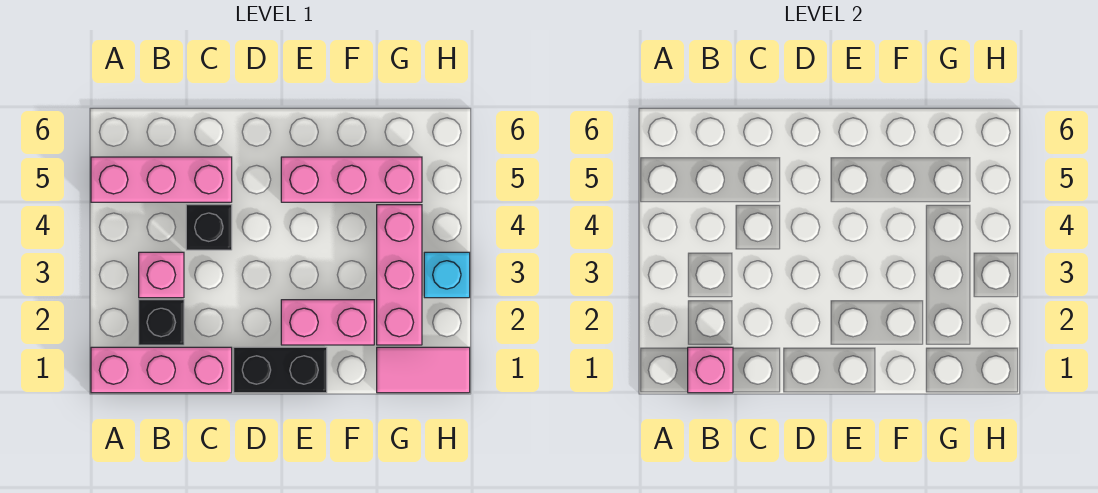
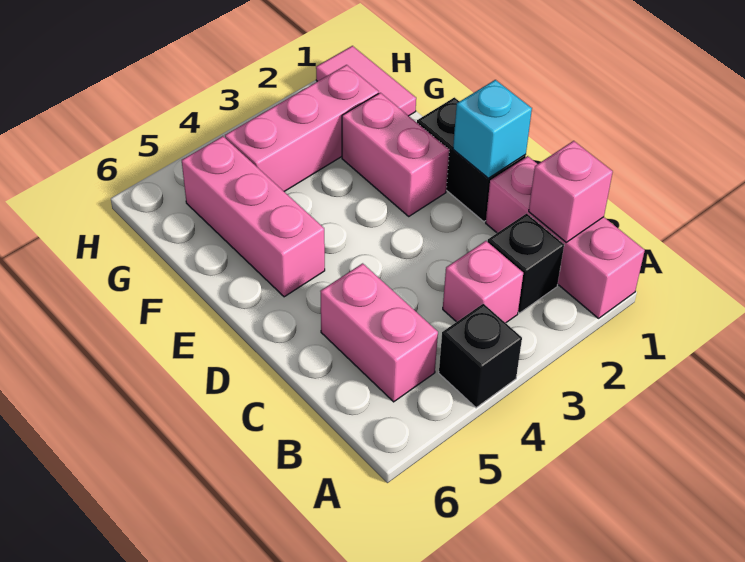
pink 1x3 brick [91,157,232,202] -> pink 1x2 brick [320,263,438,402]
black 1x1 brick [186,205,232,250] -> black 1x1 brick moved to [439,304,522,408]
cyan 1x1 brick [424,252,470,298] -> cyan 1x1 brick moved to [453,80,532,178]

